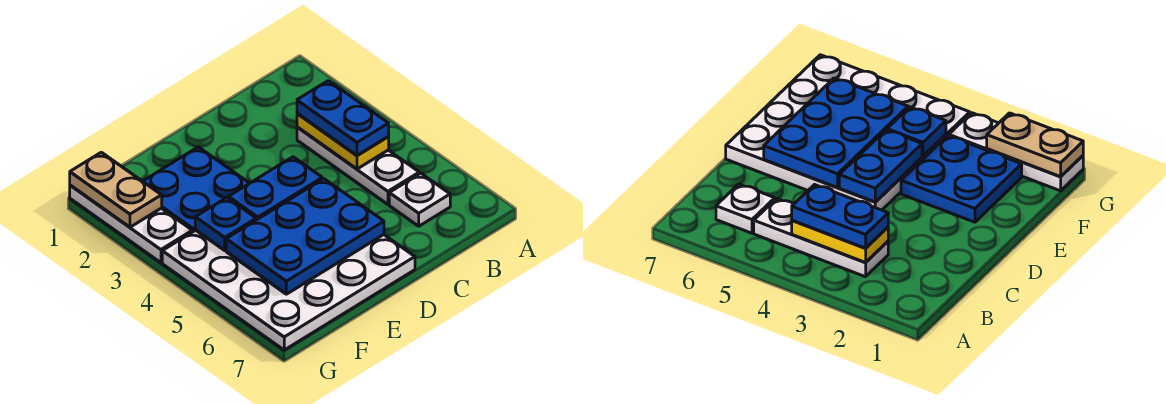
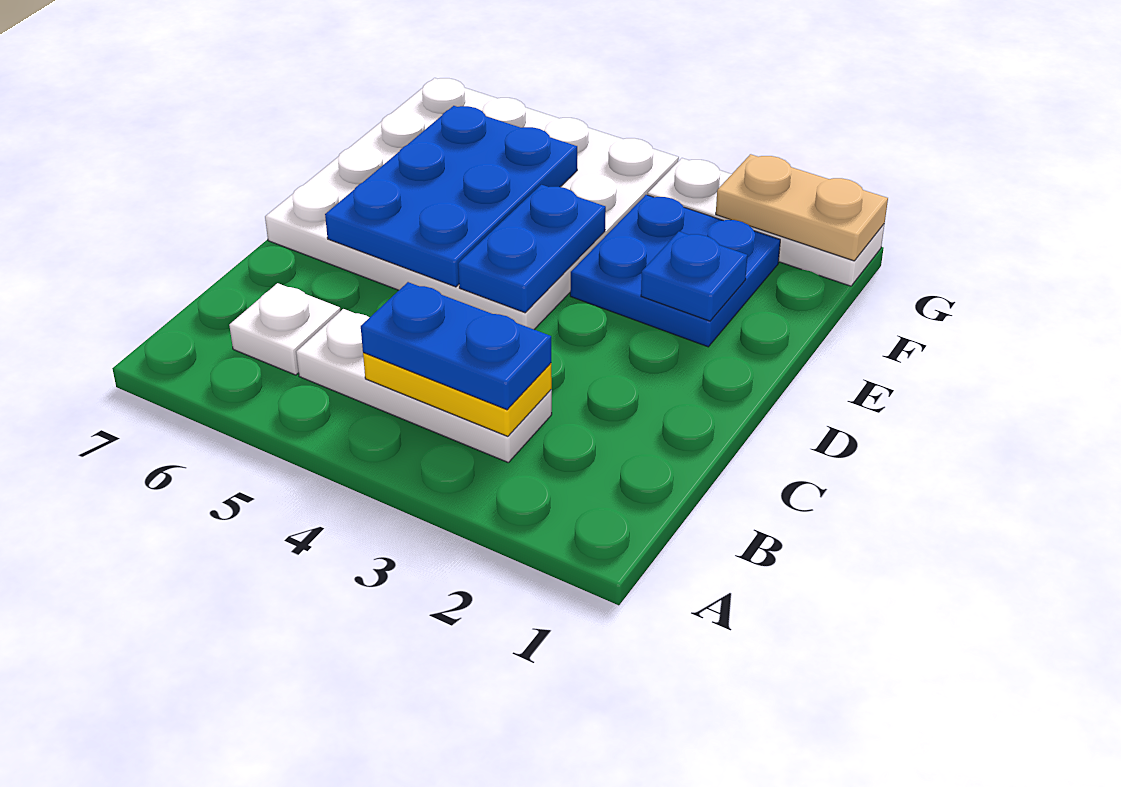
blue 1x1 plate [195,198,256,250] -> blue 1x1 plate moved to [641,232,747,321]

